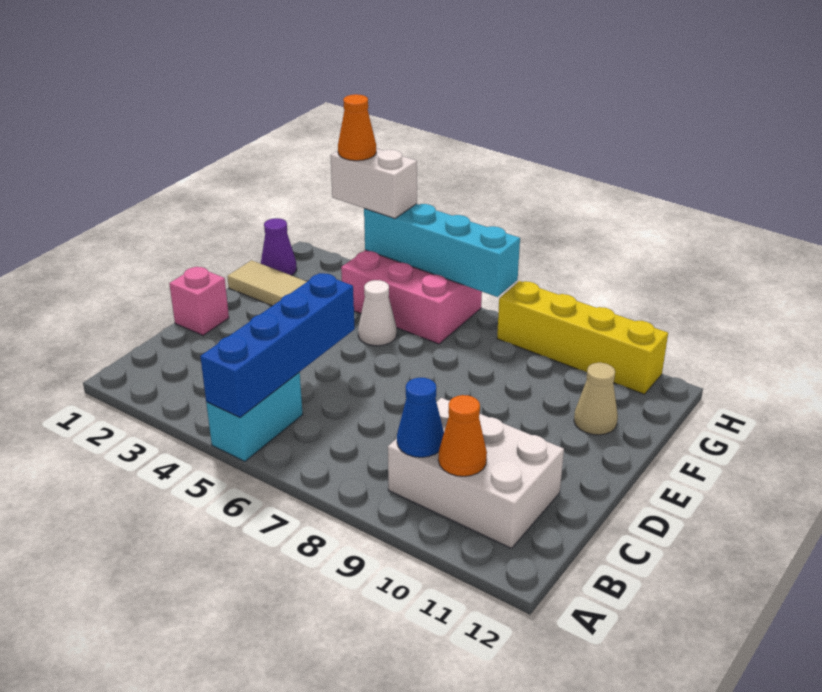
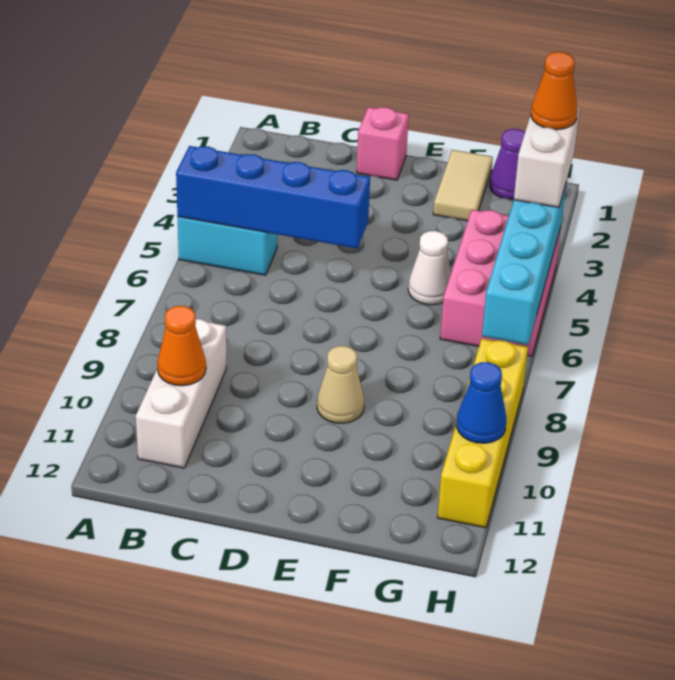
white 2x3 brick [388,398,564,548] -> white 1x3 brick [136,319,226,468]
blue 1x1 cone [397,378,444,457] -> blue 1x1 cone moved to [457,362,506,443]
tan 1x1 cone [574,363,618,435] -> tan 1x1 cone moved to [317,346,364,423]

